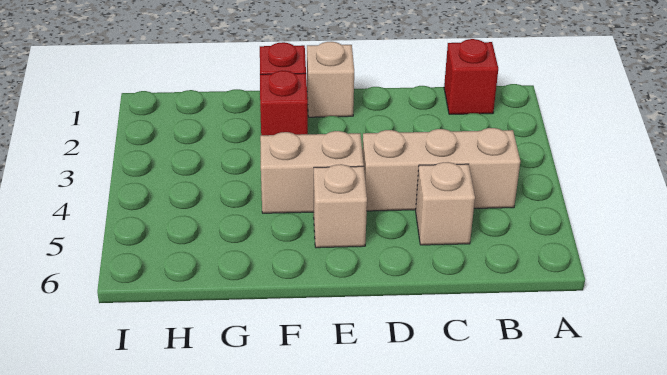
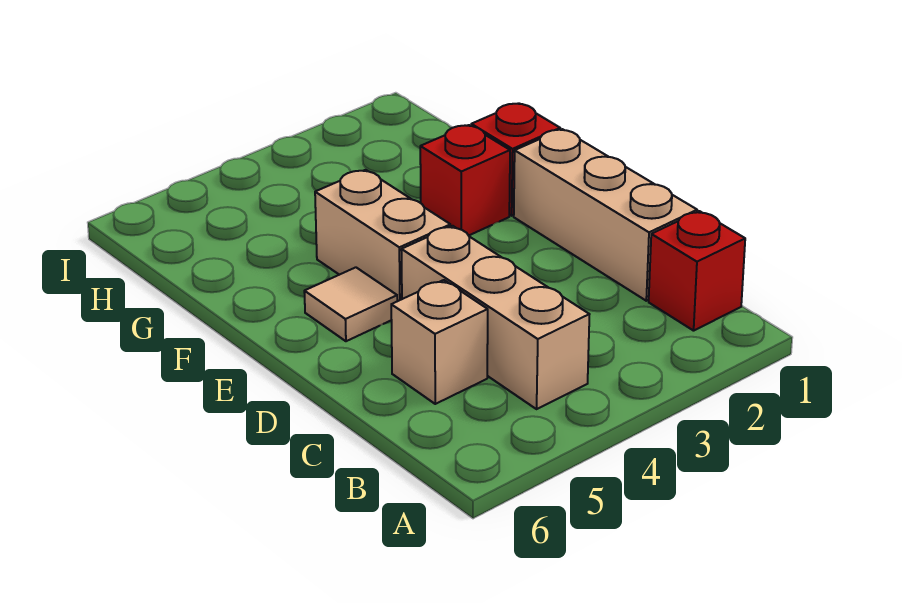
tan 1x1 brick [307,42,354,117] -> tan 1x3 brick [514,129,697,301]
tan 1x1 brick [314,164,367,248] -> tan 1x1 tile [304,267,397,341]

